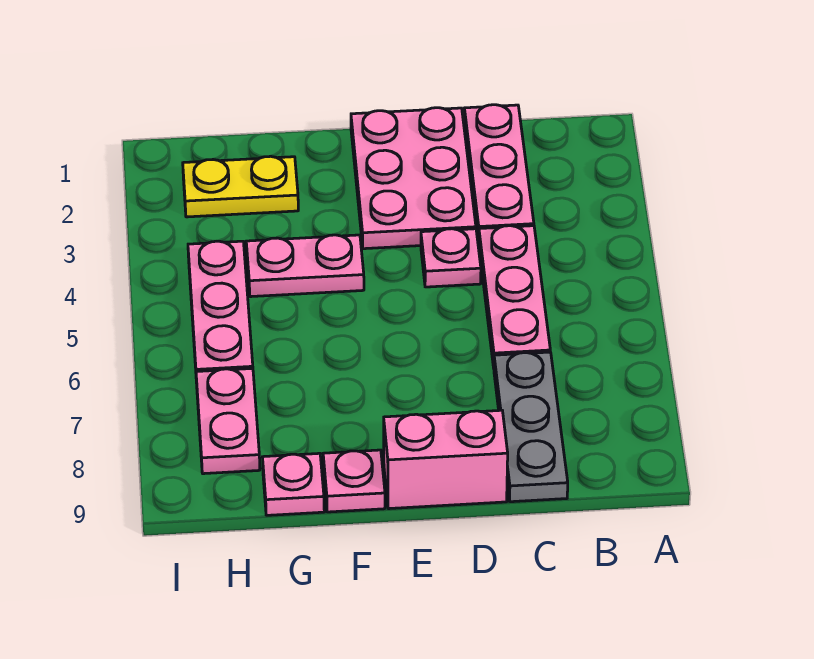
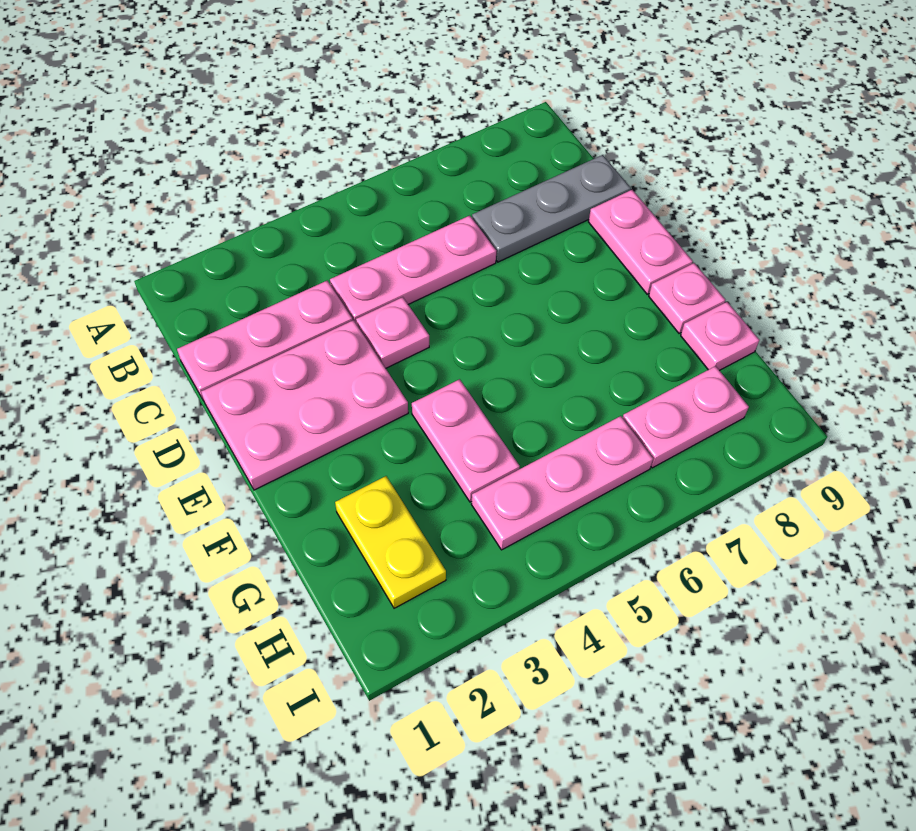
pink 1x2 brick [384,410,508,509] -> pink 1x2 plate [589,190,693,294]

